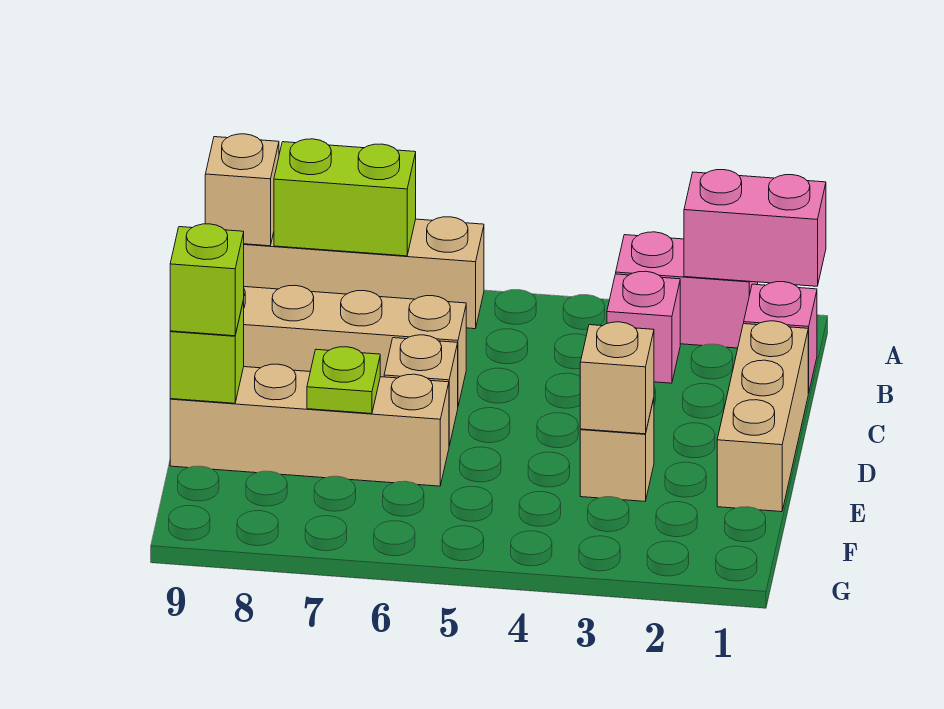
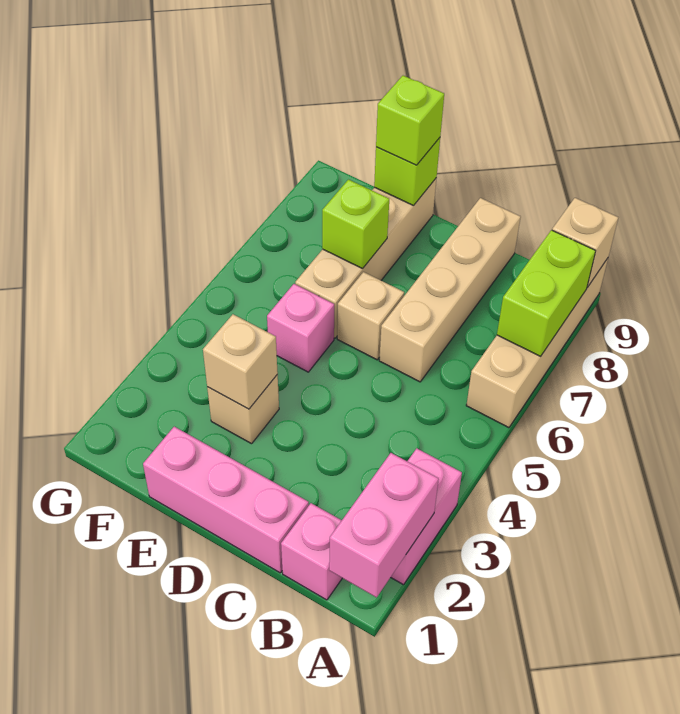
pink 1x1 brick [607,271,680,383] -> pink 1x1 brick moved to [267,284,334,372]
tan 1x3 brick [717,321,808,512] -> pink 1x3 brick [143,427,309,573]
lime 1x1 plate [307,347,380,414] -> lime 1x1 brick [322,180,389,269]

